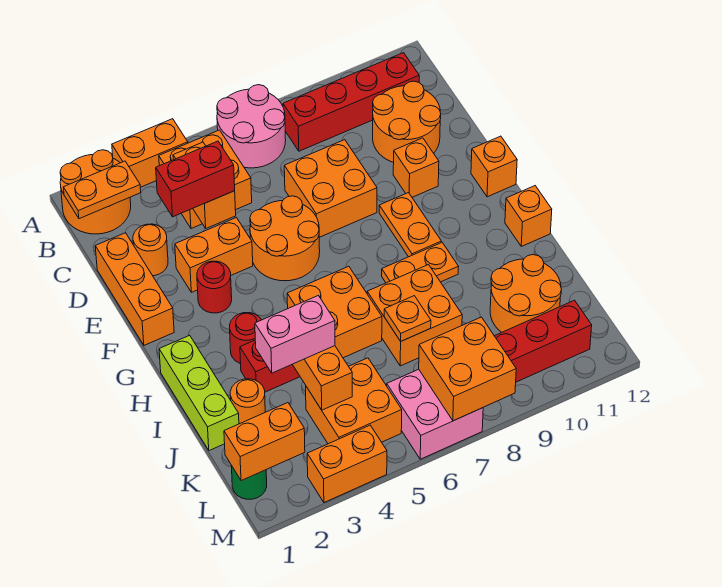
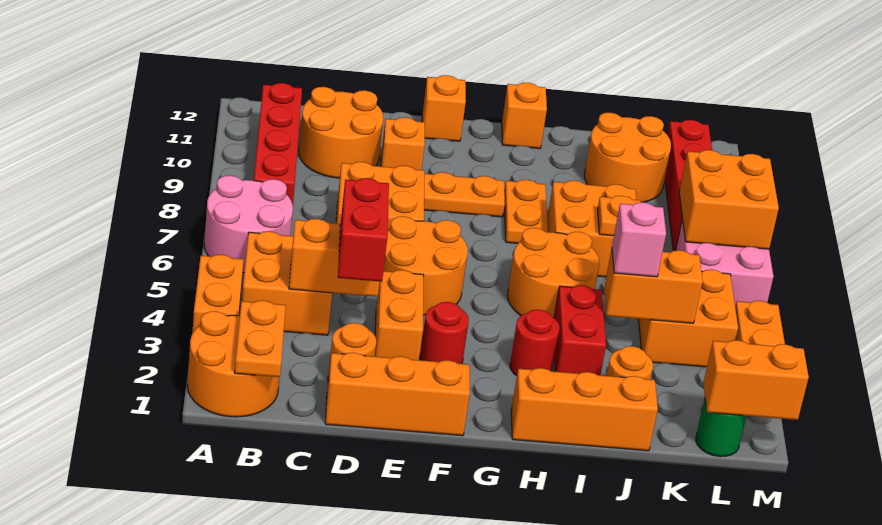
lime 1x3 brick [159,335,239,451] -> orange 1x3 brick [511,368,658,451]
orange 2x2 brick [287,266,382,358] -> orange 2x2 round brick [507,228,599,318]
pink 1x2 brick [255,296,335,373] -> pink 1x1 brick [612,202,666,277]
orange 1x2 brick [224,403,305,481] -> orange 1x2 brick turned to [703,340,809,420]

